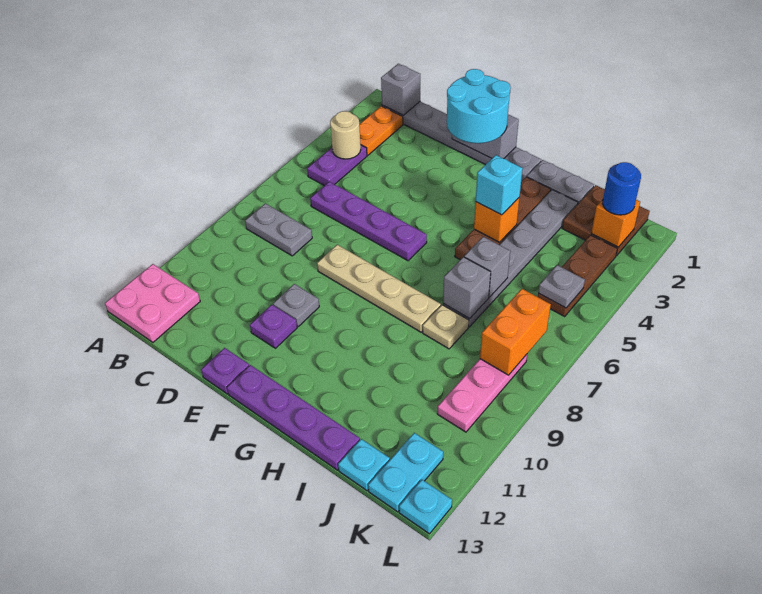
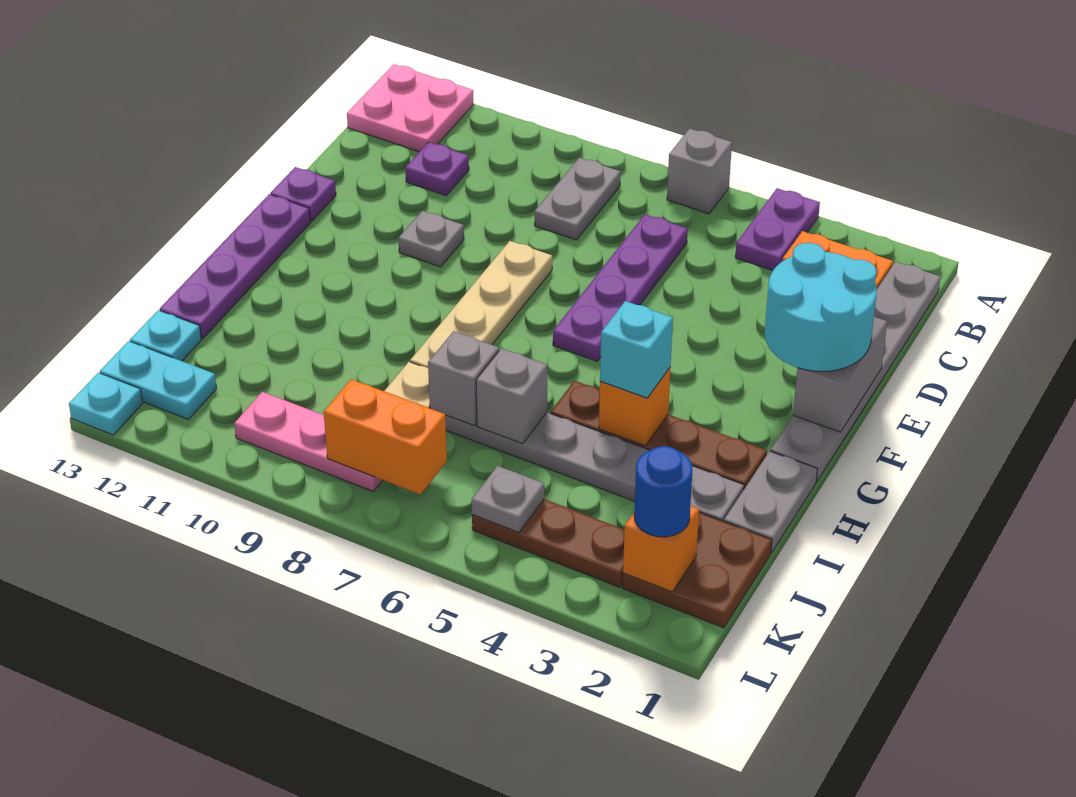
grey 1x1 brick [381,64,420,115] -> grey 1x1 brick moved to [667,128,732,214]
purple 1x2 plate [307,145,367,186] -> purple 1x2 plate turned to [735,188,820,270]
tan 1x1 round brick [330,111,361,159] -> none
purple 1x1 plate [250,305,297,348] -> purple 1x1 plate moved to [405,142,469,196]

